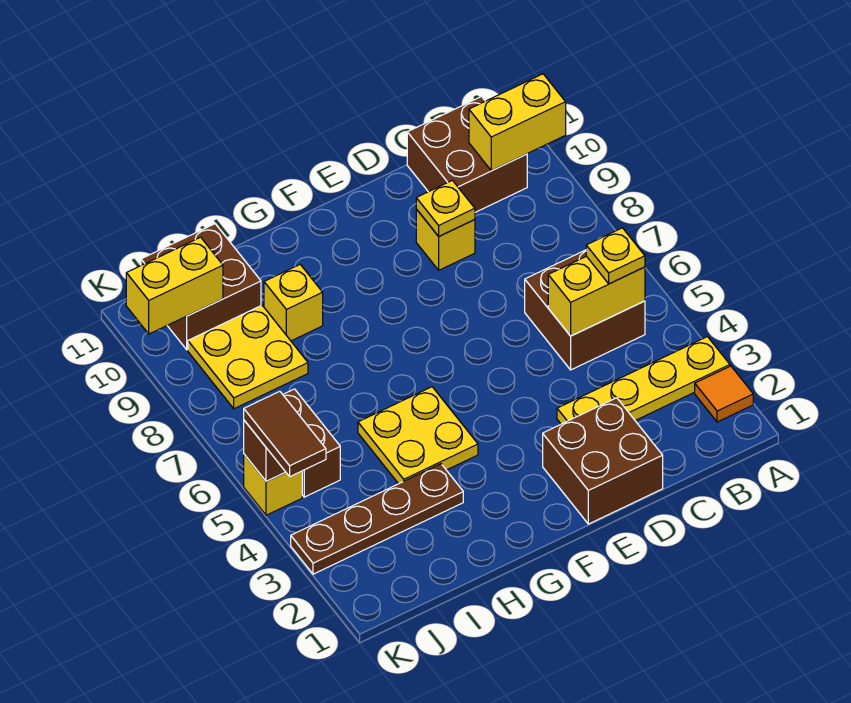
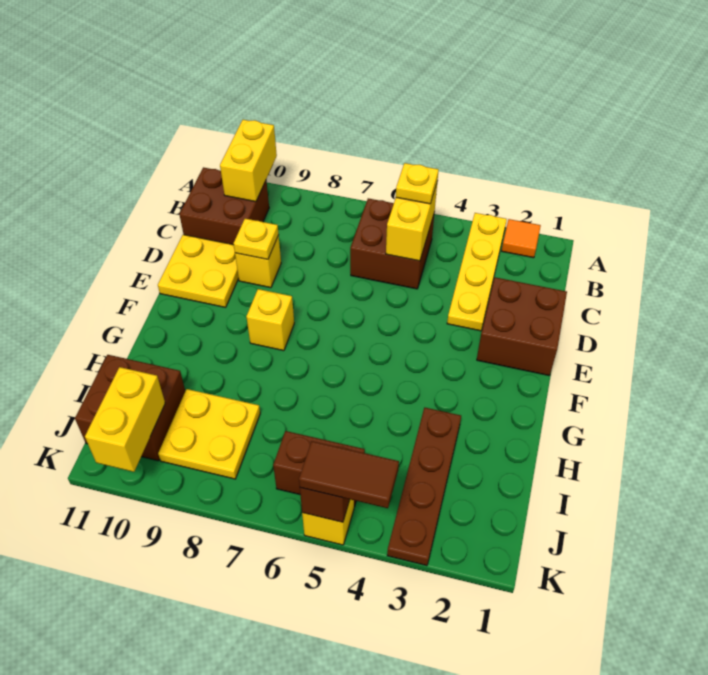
yellow 2x2 plate [358,387,478,484] -> yellow 2x2 plate moved to [158,235,239,307]
yellow 1x1 brick [264,265,323,341] -> yellow 1x1 brick moved to [246,289,294,351]

